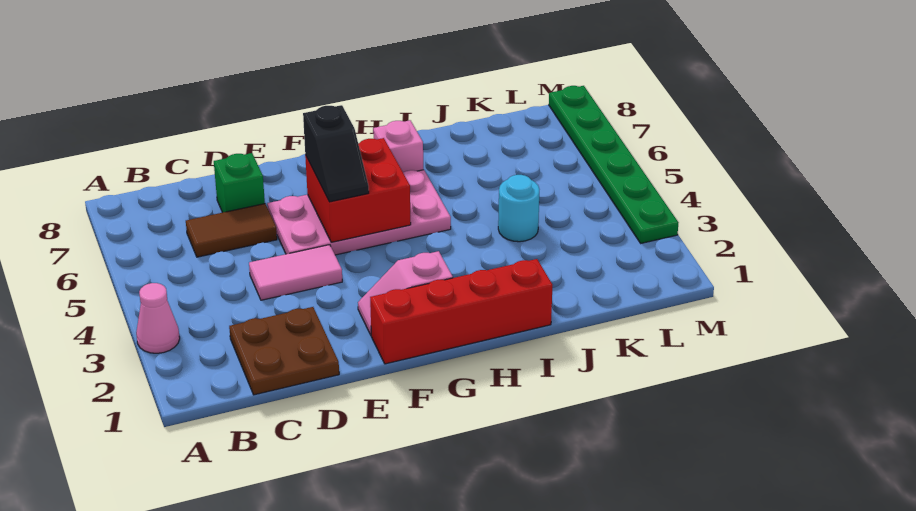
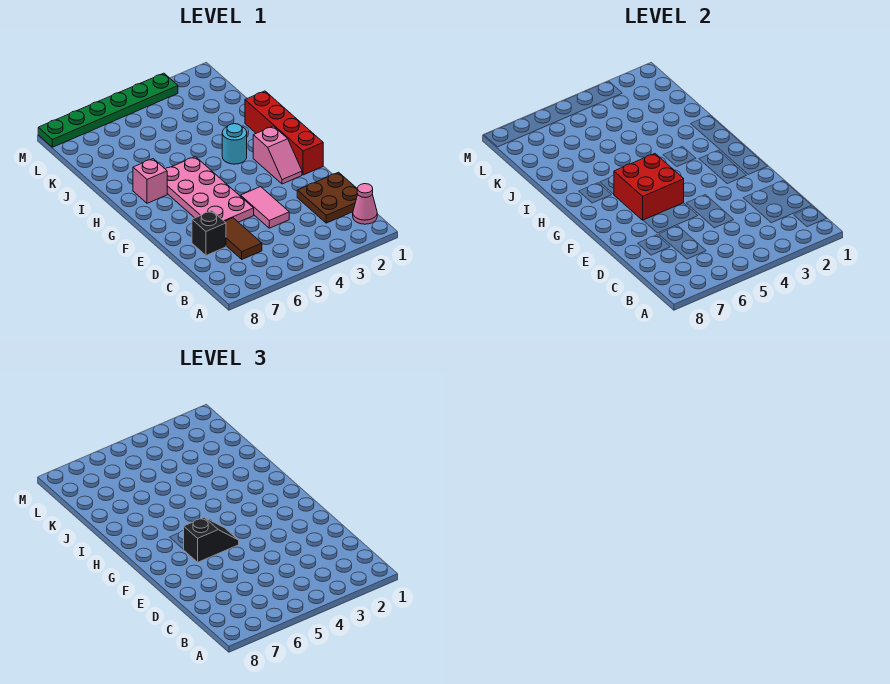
pink 1x1 cone [136,283,180,353] -> pink 1x1 cone moved to [353,184,377,224]
green 1x1 brick [214,153,265,213] -> black 1x1 brick [192,211,226,255]
cyan 1x1 round brick [498,175,539,242] -> cyan 1x1 round brick moved to [222,124,247,164]

